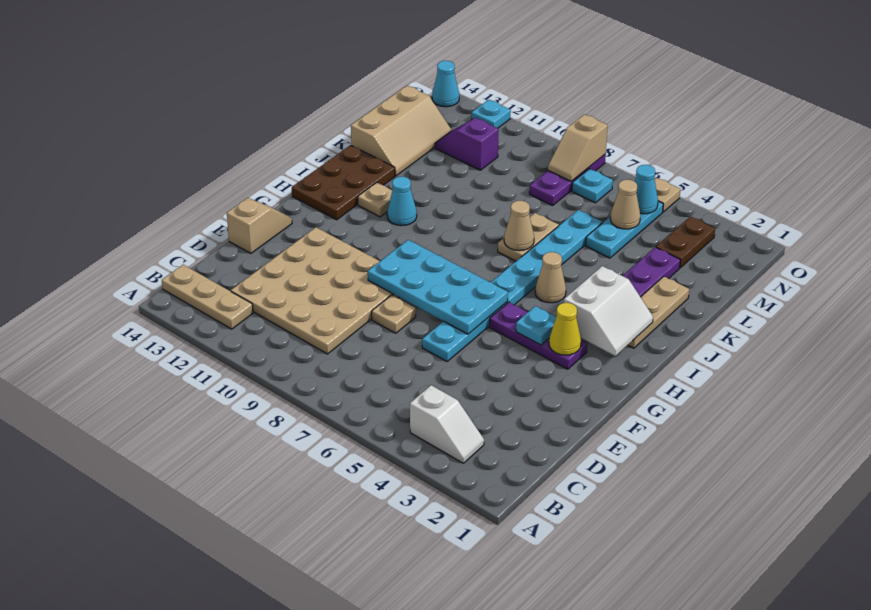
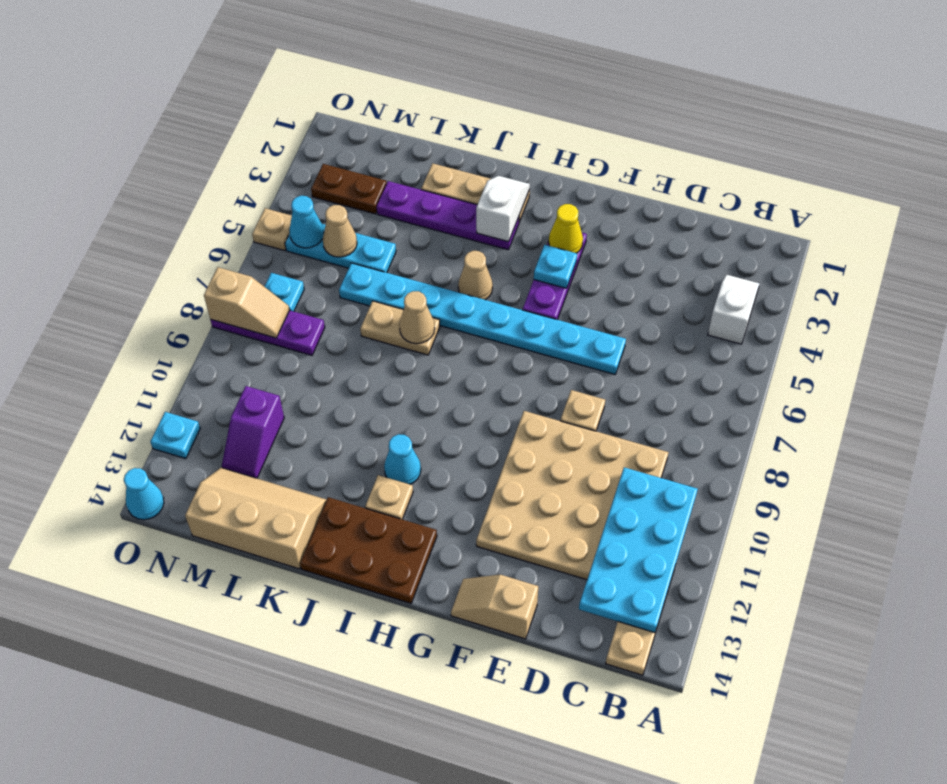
cyan 2x4 plate [368,240,508,334] -> cyan 2x4 plate moved to [579,467,698,633]
white 2x2 slope [564,266,653,356] -> white 1x2 slope [476,176,530,242]

